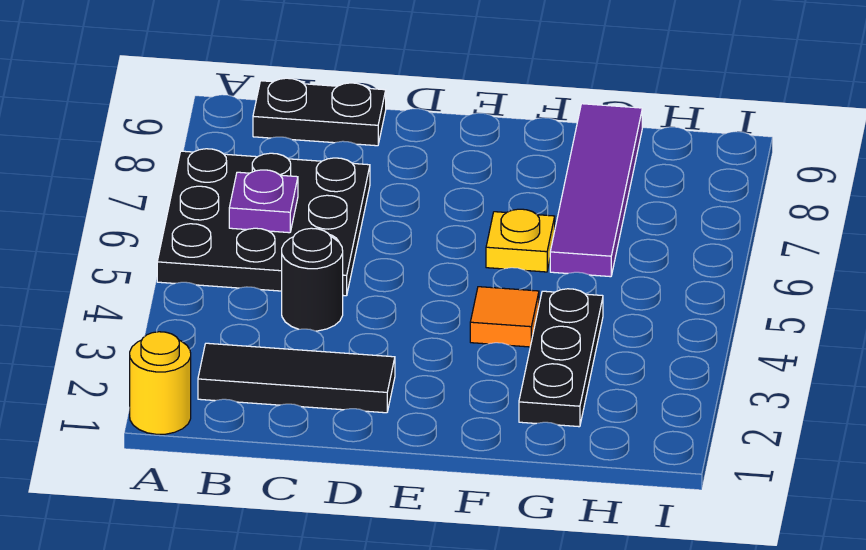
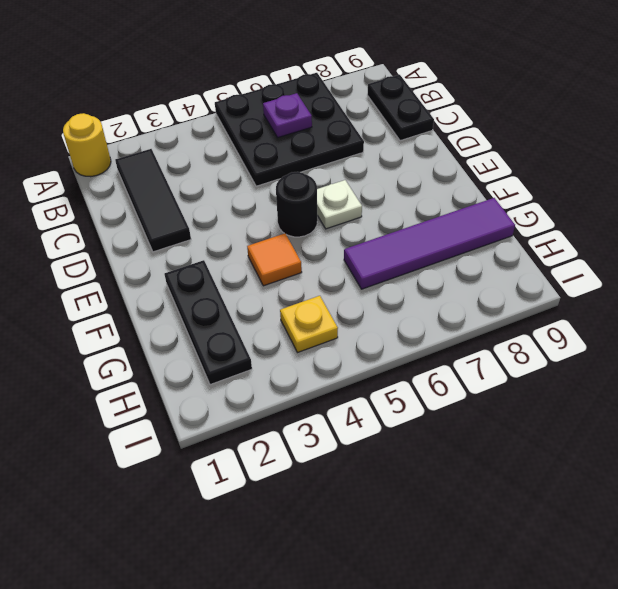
black 1x1 round brick [282,228,343,331] -> black 1x1 round brick moved to [276,172,317,237]
none -> white 1x1 plate [317,180,362,229]
yellow 1x1 plate [486,209,555,272] -> yellow 1x1 plate moved to [280,296,338,353]
black 1x3 plate [519,289,603,427] -> black 1x3 plate turned to [165,260,252,385]

